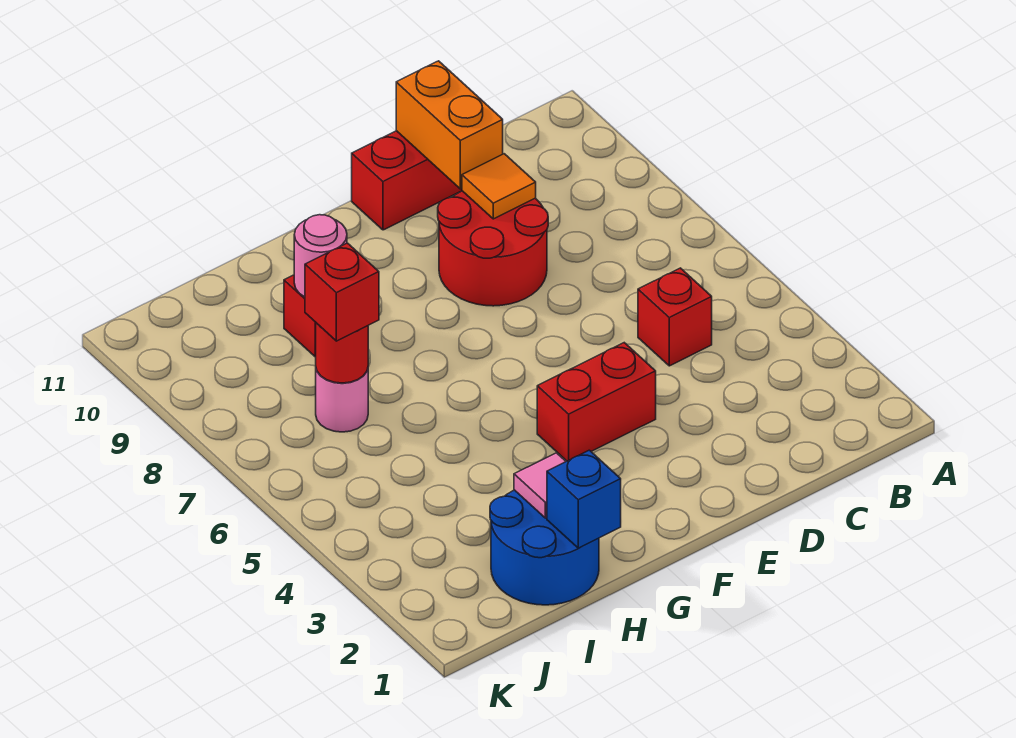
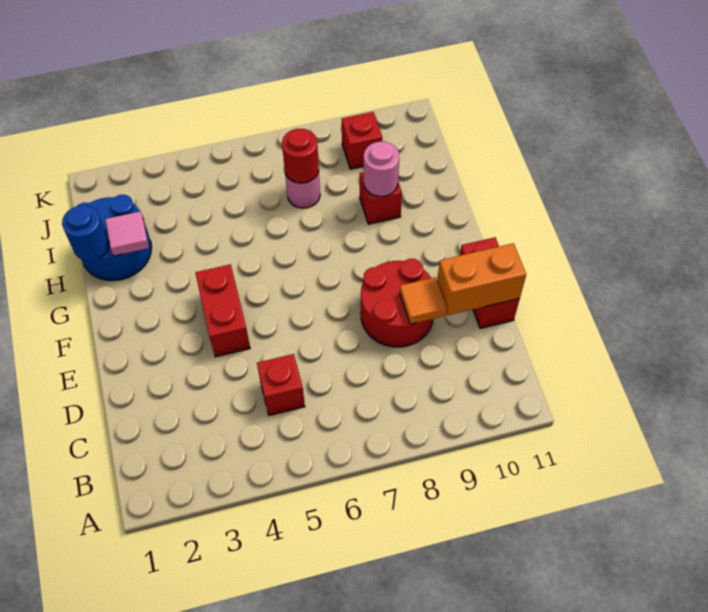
blue 1x1 brick [547,450,621,548] -> blue 1x1 round brick [62,205,109,261]
red 1x1 brick [305,243,379,341] -> red 1x1 brick moved to [342,112,382,169]

